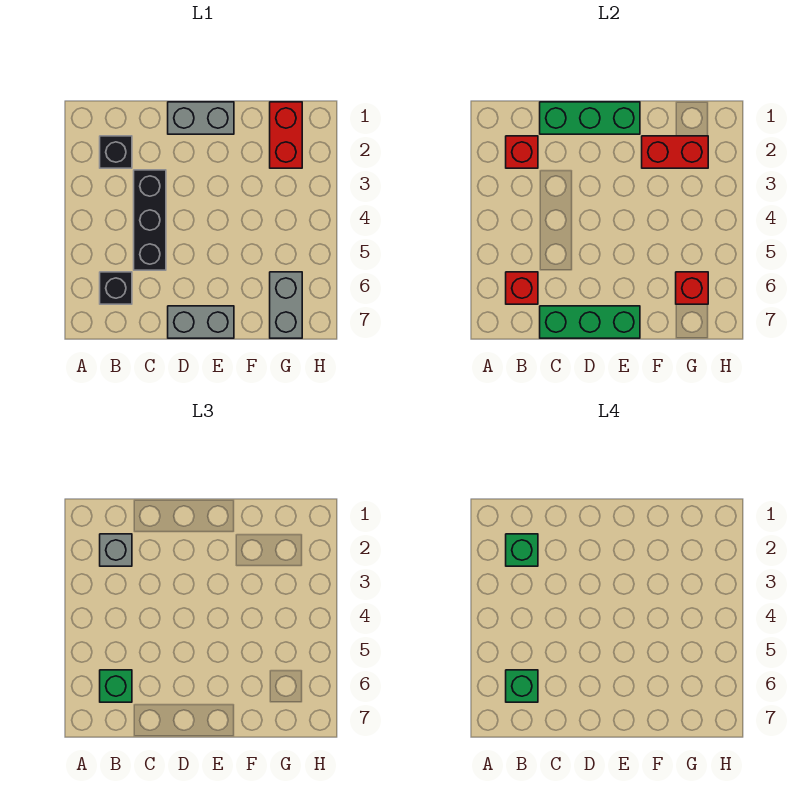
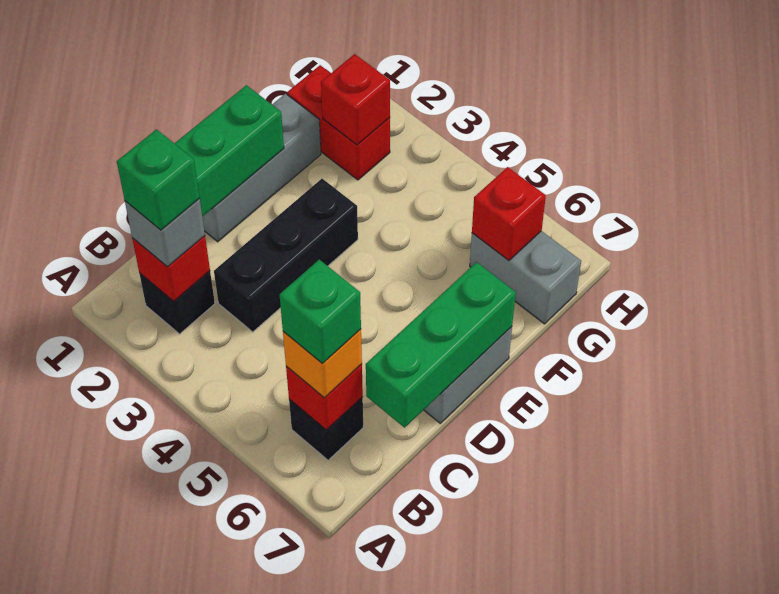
green 1x1 brick [100,670,132,702] -> orange 1x1 brick [283,329,362,398]
black 1x3 brick [134,170,166,270] -> black 1x3 brick turned to [214,179,358,332]
grey 1x2 brick [168,102,234,134] -> grey 1x3 brick [202,94,321,242]
red 1x2 brick [642,136,708,168] -> red 1x1 brick [321,54,390,145]

